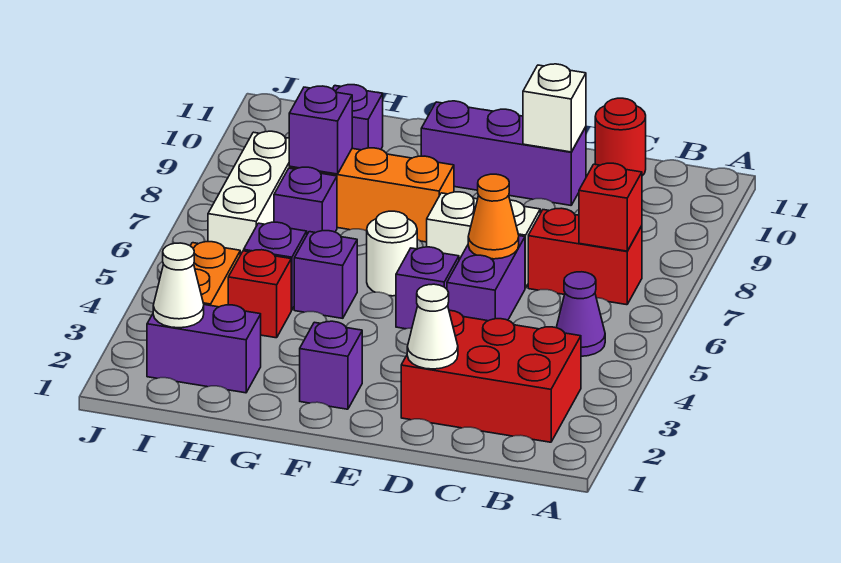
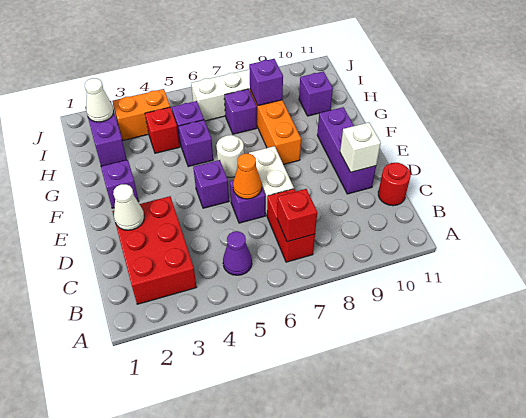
purple 1x2 brick [447,236,525,321] -> purple 1x1 brick [230,180,265,223]

